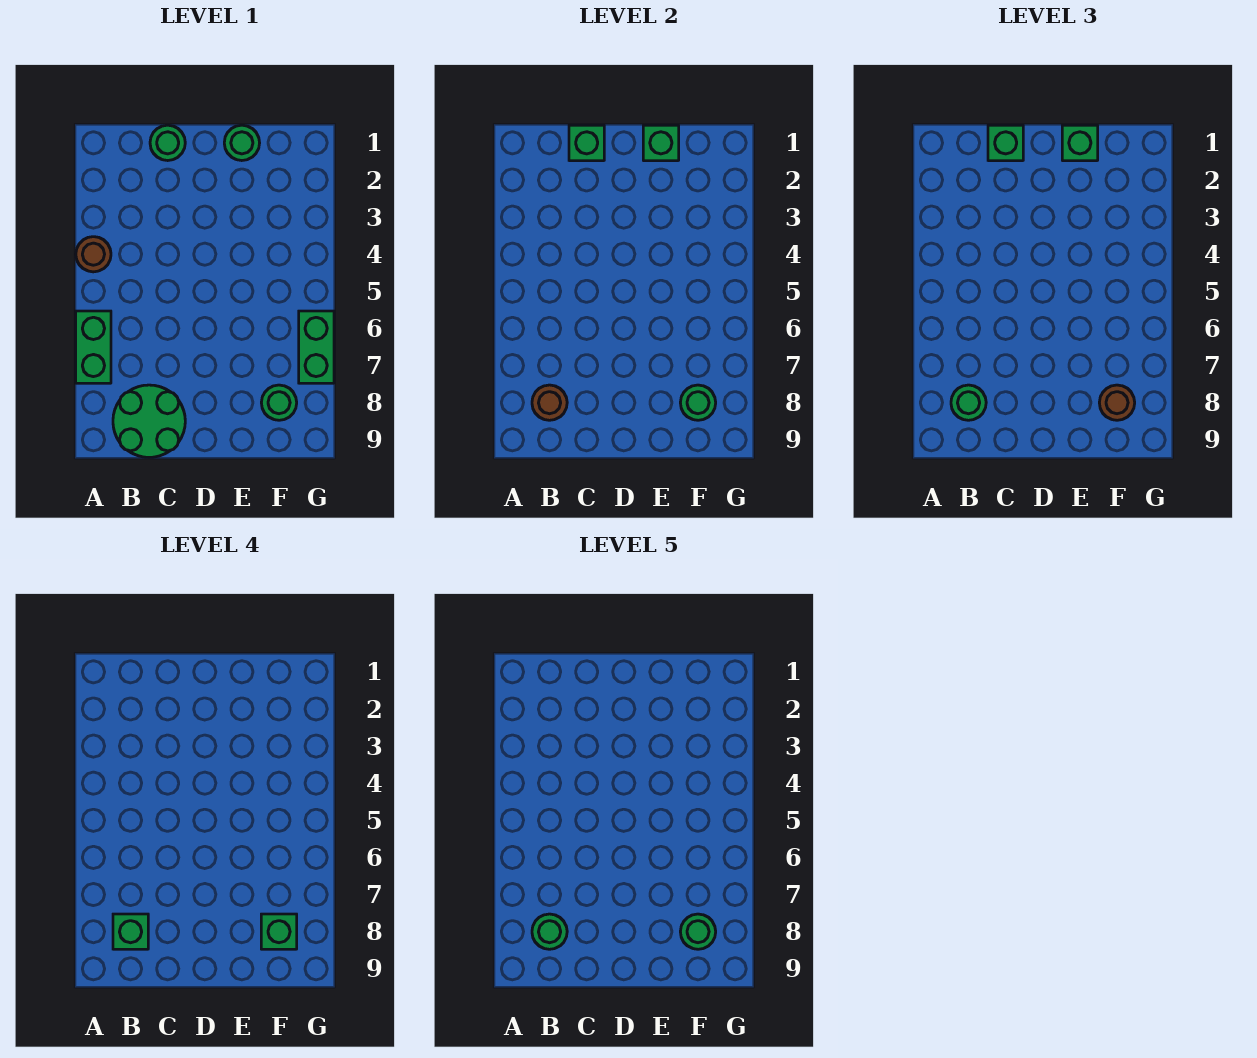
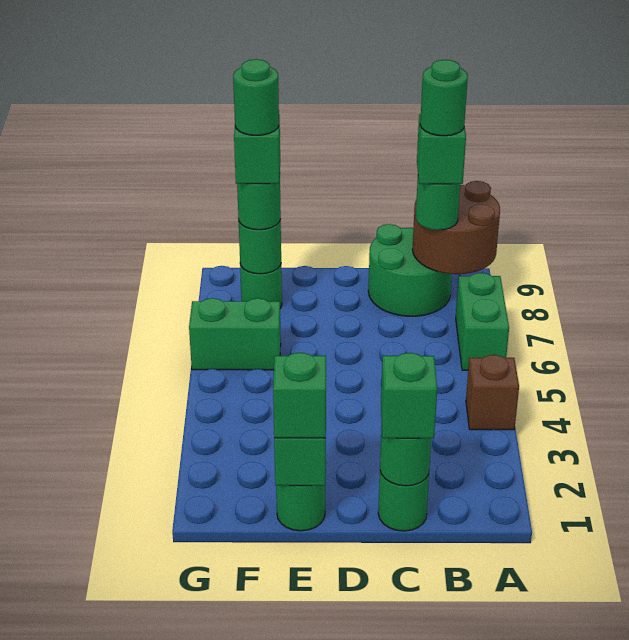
brown 1x1 round brick [76,237,111,272] -> brown 1x1 brick [466,355,519,430]
brown 1x1 round brick [532,385,567,420] -> brown 2x2 round brick [412,181,500,274]
green 1x1 brick [569,125,604,161] -> green 1x1 round brick [380,426,431,486]
brown 1x1 round brick [1099,385,1135,420] -> green 1x1 round brick [237,181,281,230]
green 1x2 brick [299,311,334,383] -> green 1x2 brick turned to [189,298,281,370]

